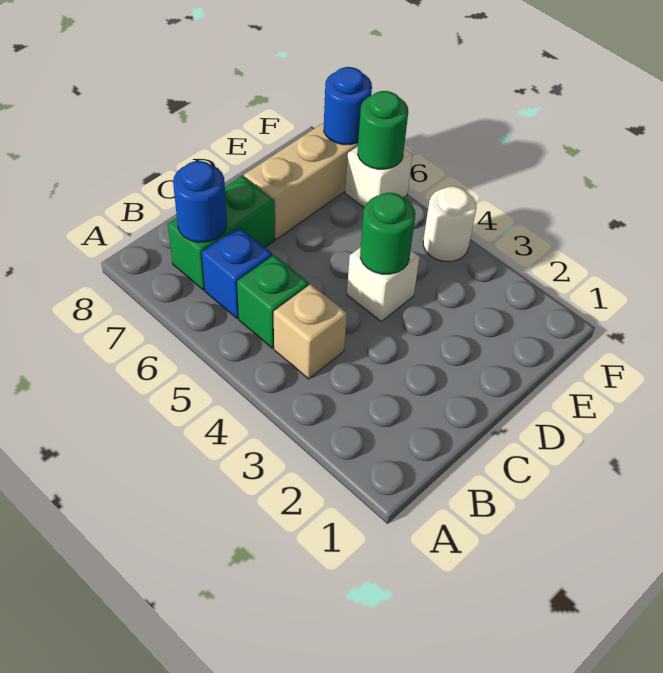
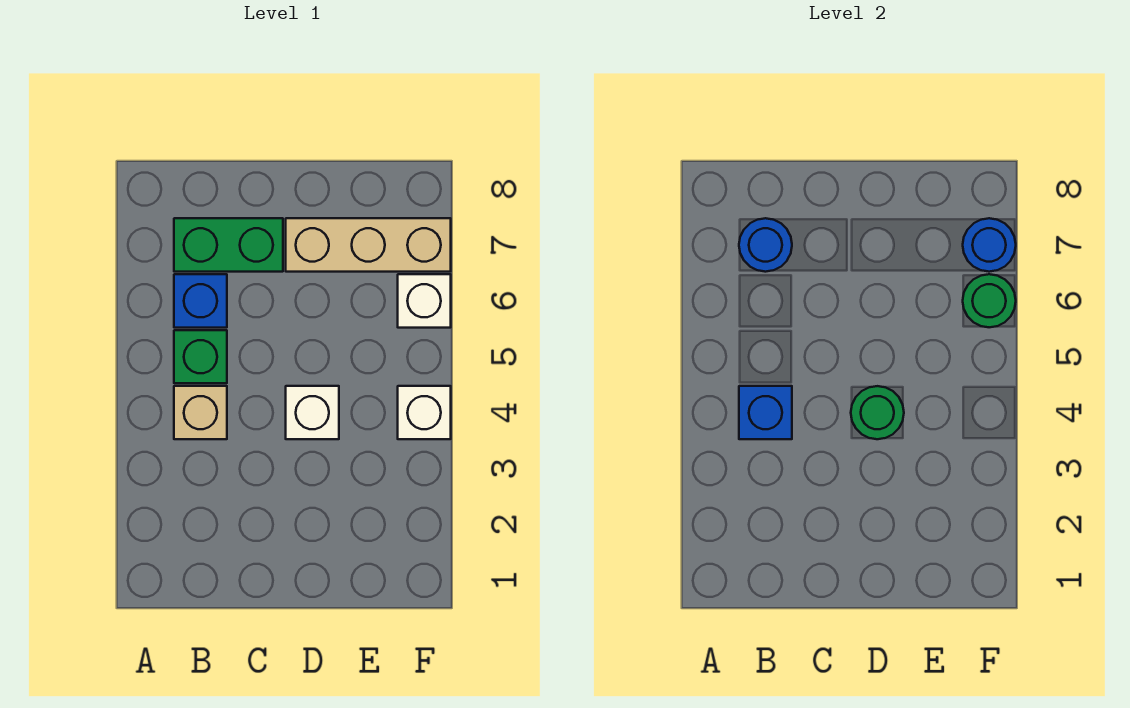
none -> blue 1x1 brick [739,386,792,439]
white 1x1 round brick [423,186,477,262] -> white 1x1 brick [398,386,451,439]

